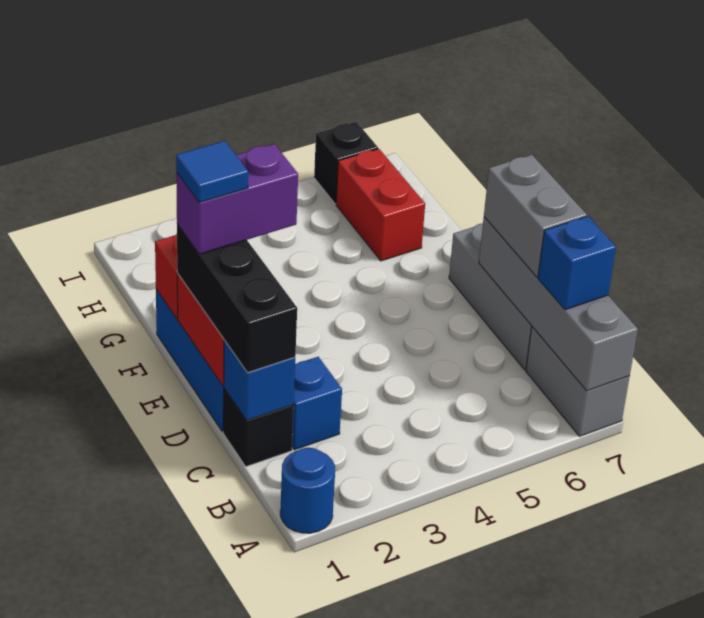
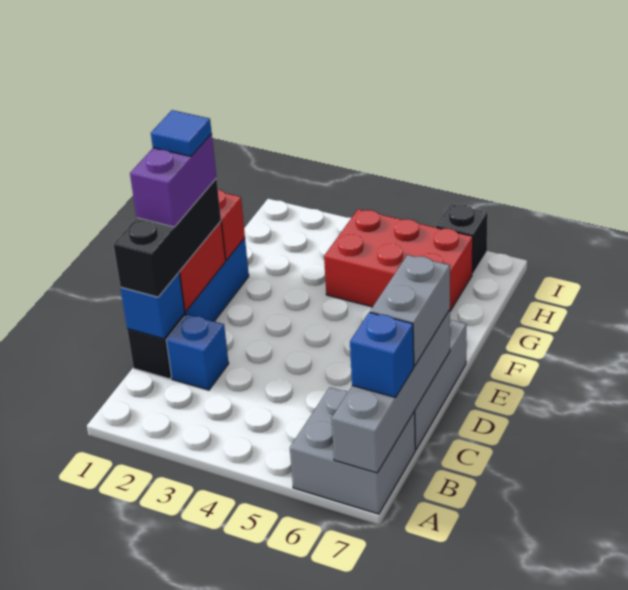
blue 1x1 round brick [280,448,335,533] -> none
grey 1x2 brick [526,327,630,436] -> grey 2x2 brick [290,387,415,514]
purple 1x2 brick [176,144,298,254] -> purple 1x2 brick turned to [130,134,216,227]
red 1x2 brick [336,149,425,261] -> red 2x3 brick [324,209,473,311]

